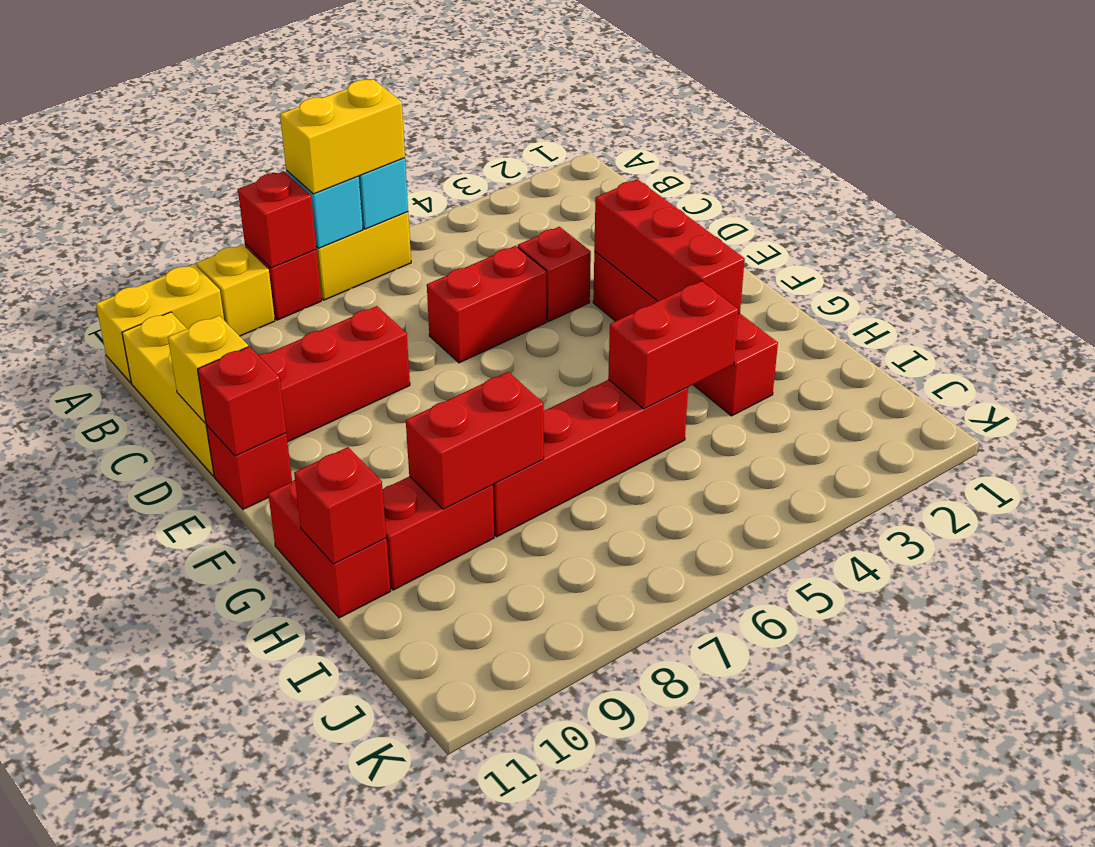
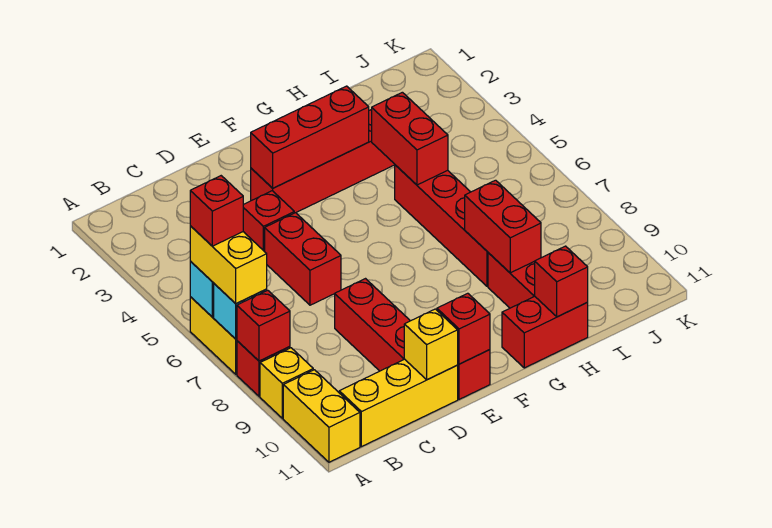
none -> red 1x1 brick [190,176,243,246]

